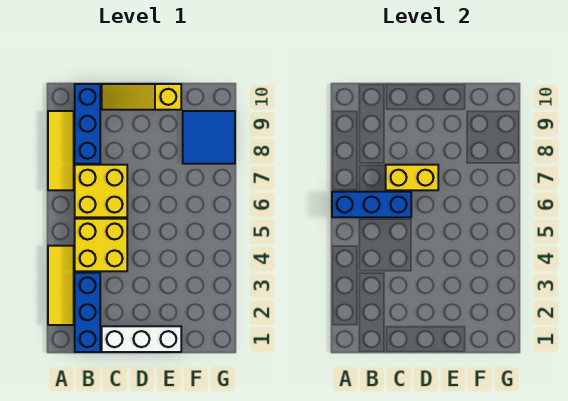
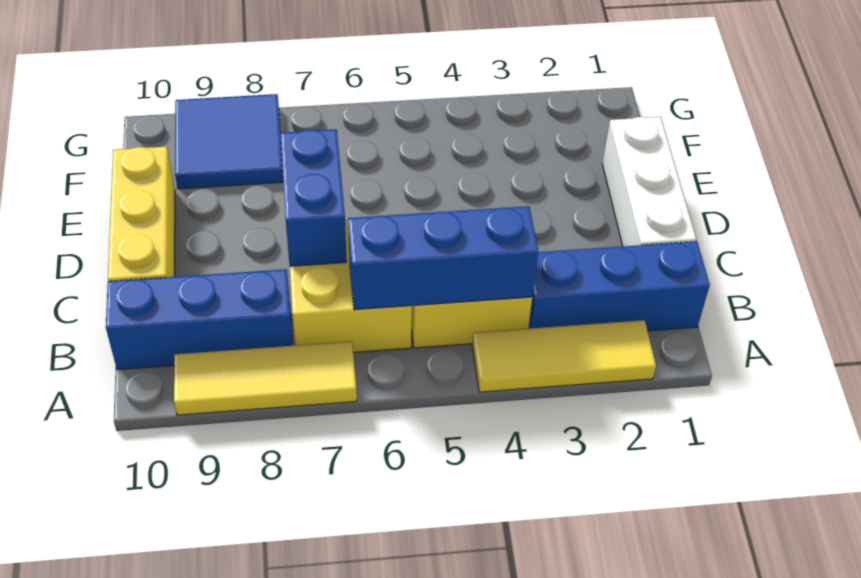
blue 1x3 brick [332,192,411,217] -> blue 1x3 brick turned to [348,206,538,310]
yellow 1x2 brick [386,165,438,190] -> blue 1x2 brick [281,129,347,266]
yellow 1x3 slope [102,84,181,110] -> yellow 1x3 brick [108,147,175,281]

